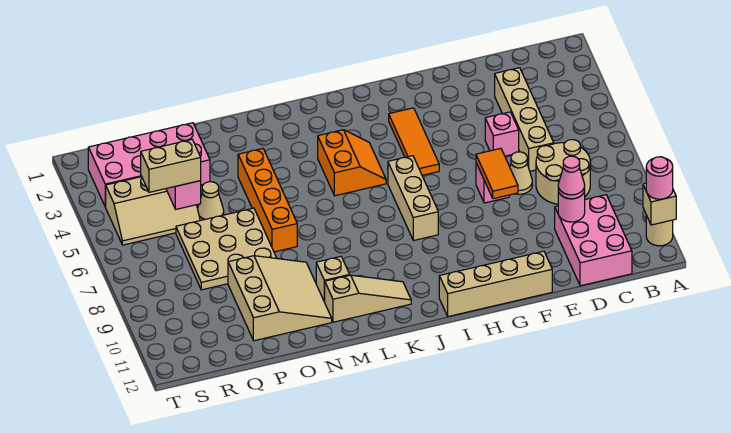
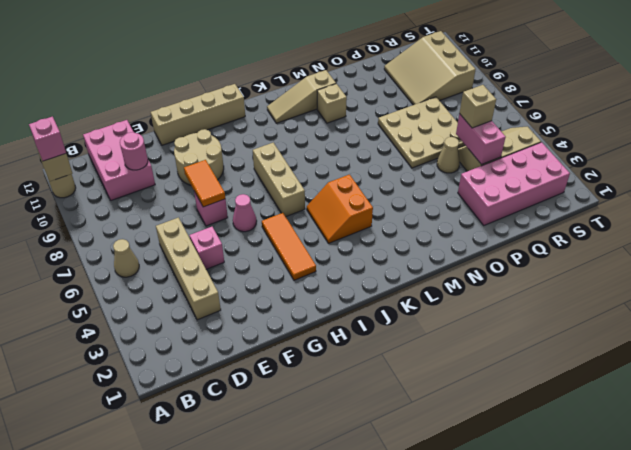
pink 1x1 round brick [646,157,673,199] -> pink 1x1 brick [29,117,66,161]
tan 2x2 round brick [536,140,590,204] -> tan 2x2 round brick moved to [174,129,224,185]
pink 1x1 cone [558,156,585,199] -> pink 1x1 cone moved to [233,194,257,232]
tan 1x1 cone [510,152,532,194] -> tan 1x1 cone moved to [113,239,139,277]
orange 1x4 brick [238,149,297,252] -> none
tan 3x3 slope [228,256,332,341] -> tan 3x3 slope moved to [384,31,476,105]
tan 1x2 brick [141,140,201,192] -> tan 1x1 brick [459,85,496,128]

